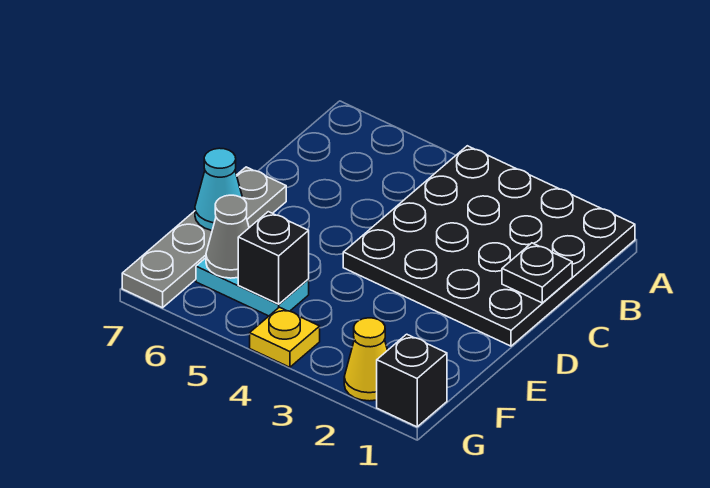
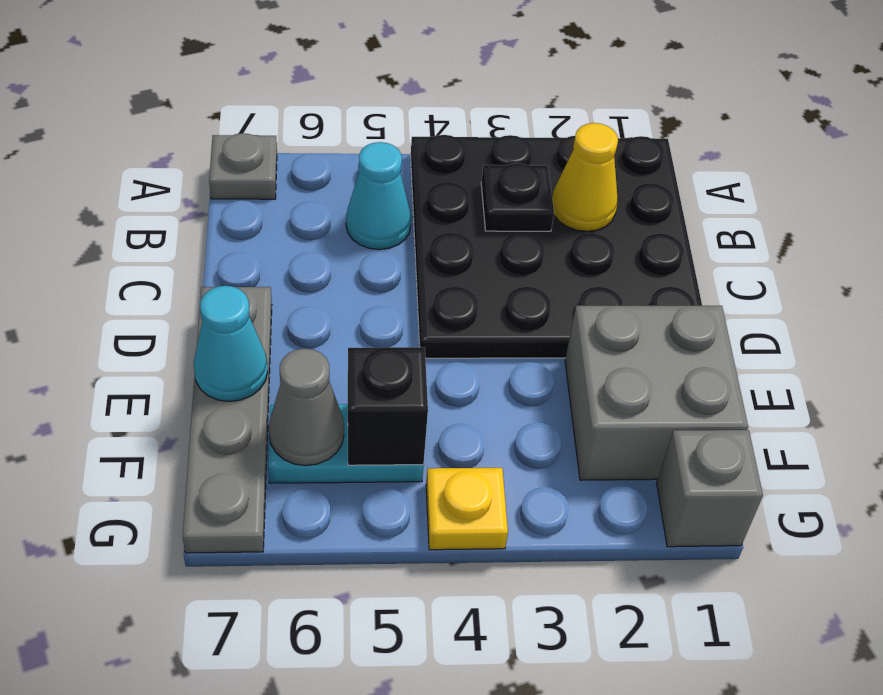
none -> grey 1x1 plate [209,133,277,199]
none -> cyan 1x1 cone [346,142,411,249]
black 1x1 plate [502,243,572,303] -> black 1x1 plate moved to [481,163,554,231]
none -> grey 2x2 brick [565,306,748,480]
black 1x1 brick [377,334,447,427] -> grey 1x1 brick [657,430,763,547]
yellow 1x1 cone [344,318,387,401] -> yellow 1x1 cone moved to [552,123,618,231]

